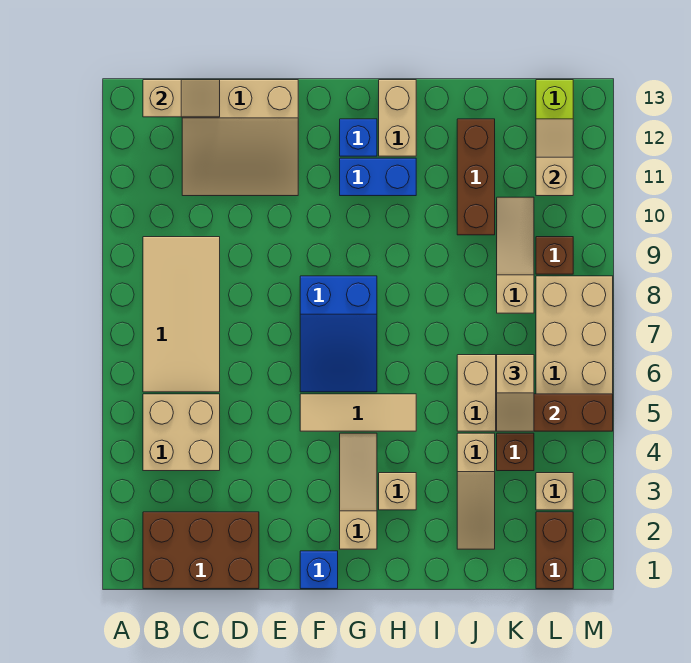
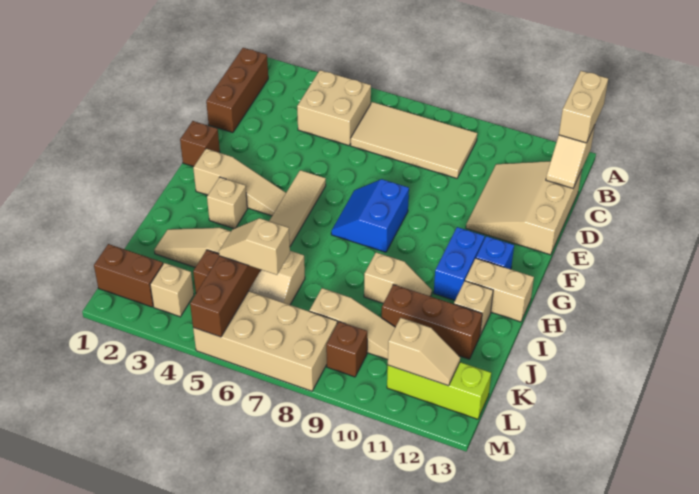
none -> tan 1x2 brick [559,71,608,143]
brown 2x3 brick [143,512,259,589] -> brown 1x3 brick [206,48,268,133]
blue 1x1 brick [300,551,338,589] -> brown 1x1 brick [180,121,220,167]
blue 2x3 slope [300,276,377,392] -> blue 2x2 slope [331,179,409,252]
none -> tan 1x2 slope [364,252,432,303]
none -> tan 1x1 brick [454,281,493,335]

